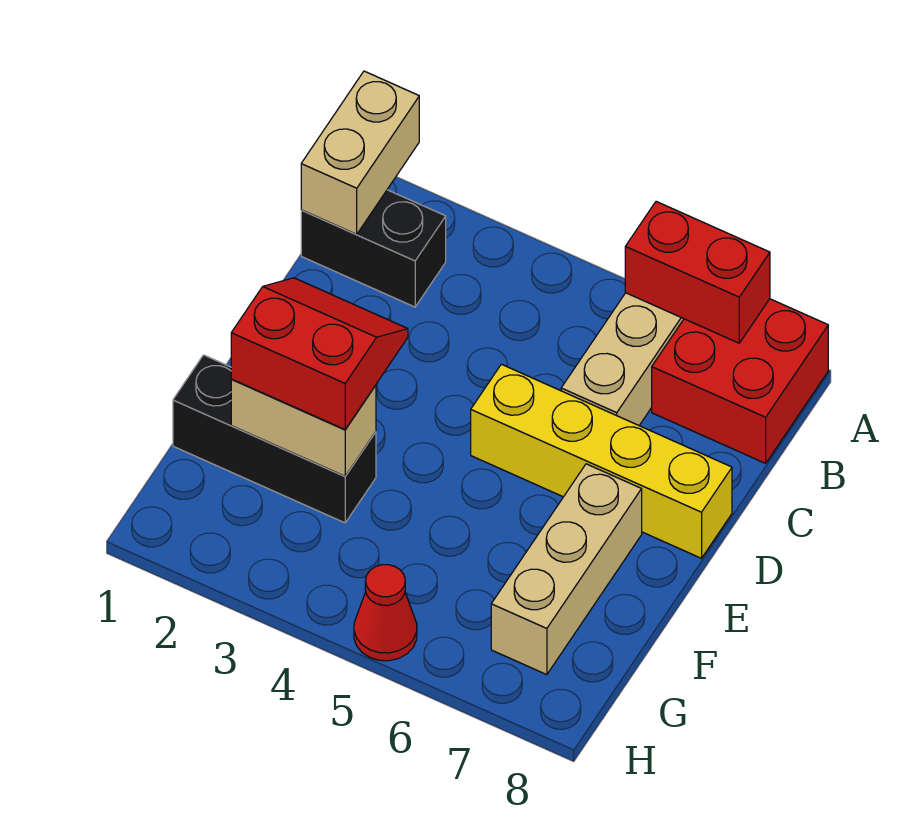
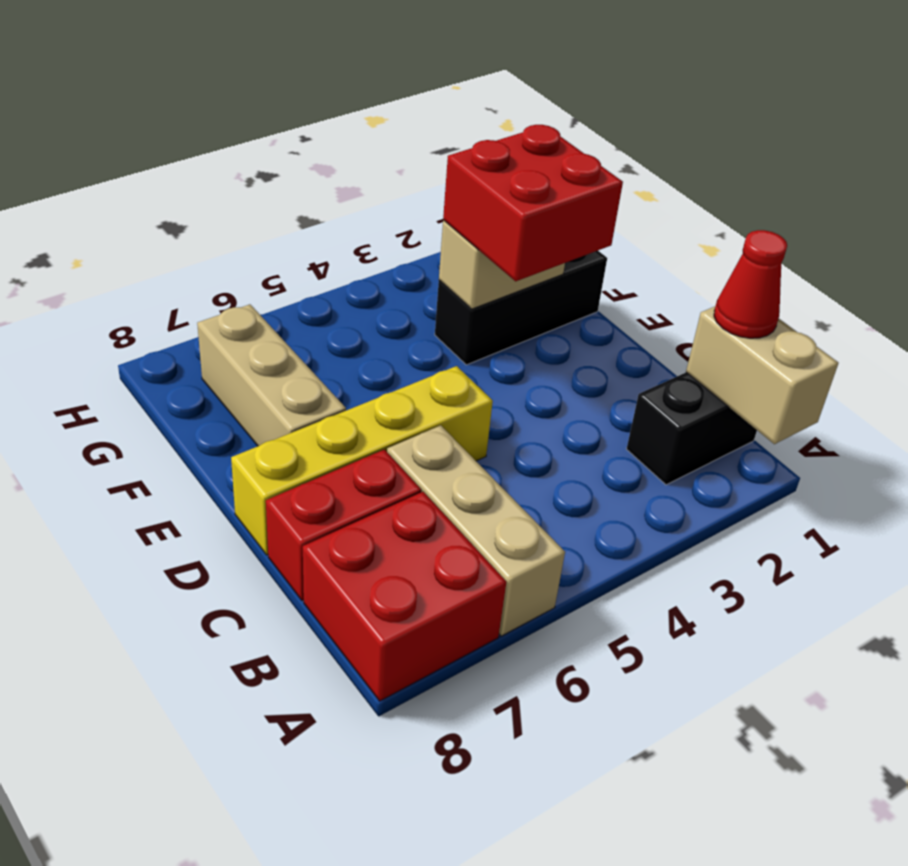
red 1x2 brick [625,202,770,343] -> red 1x2 brick moved to [266,450,421,601]
red 2x2 slope [231,278,408,429] -> red 2x2 brick [443,125,623,281]
red 1x1 cone [354,565,417,661] -> red 1x1 cone moved to [714,230,787,338]

